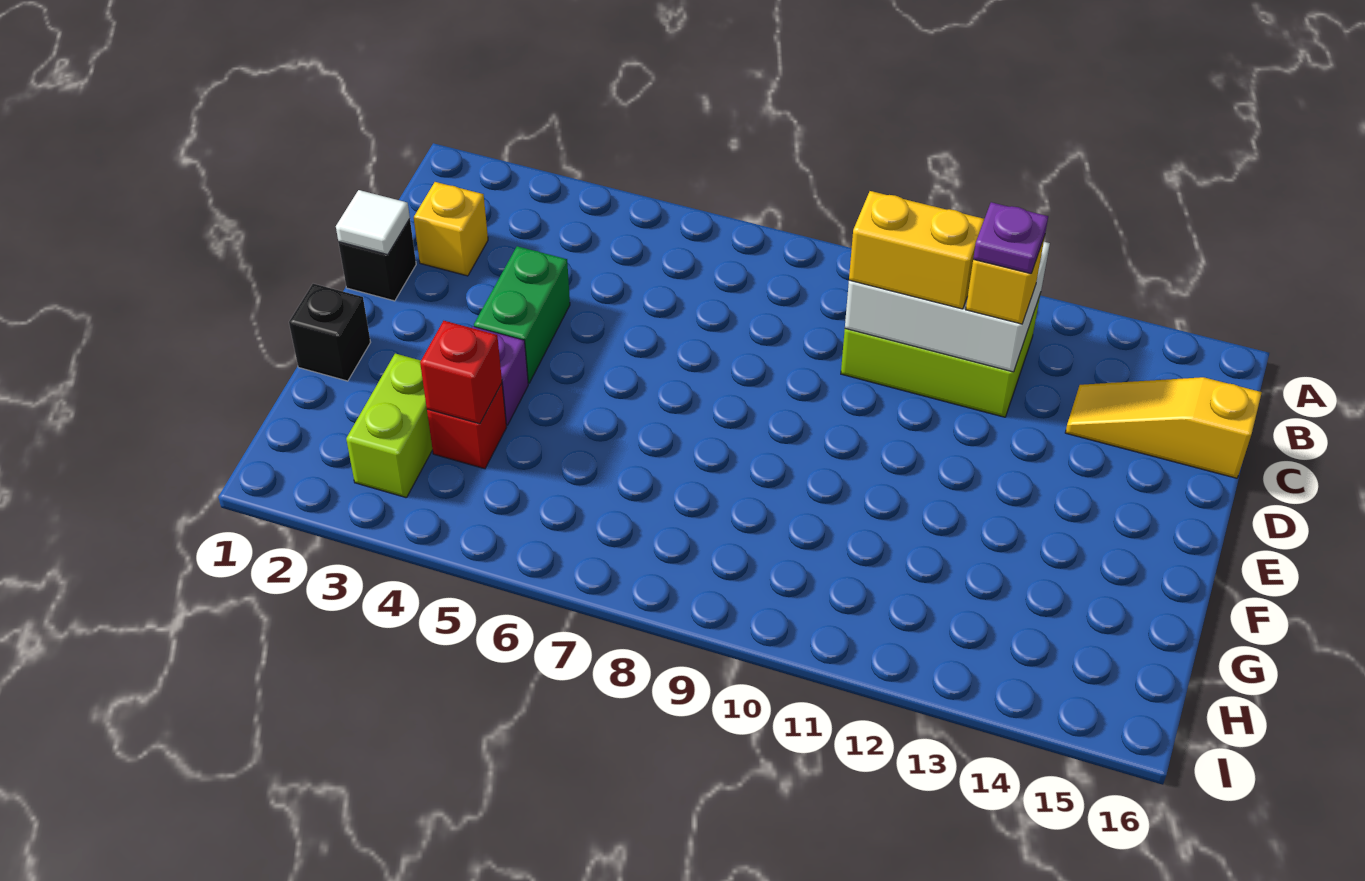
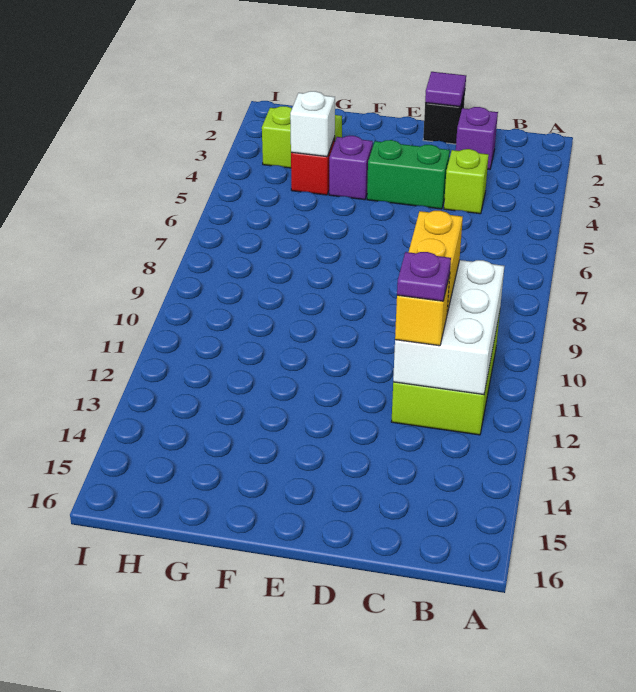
yellow 1x1 brick [414,182,488,276] -> purple 1x1 brick [456,107,498,169]
none -> lime 1x1 brick [444,149,489,214]
yellow 1x3 slope [1065,377,1262,478] -> none
white 1x1 tile [336,190,410,255] -> purple 1x1 tile [425,72,466,107]
black 1x1 brick [289,284,371,381] -> none
red 1x1 brick [420,321,502,424] -> white 1x1 brick [290,91,335,157]

